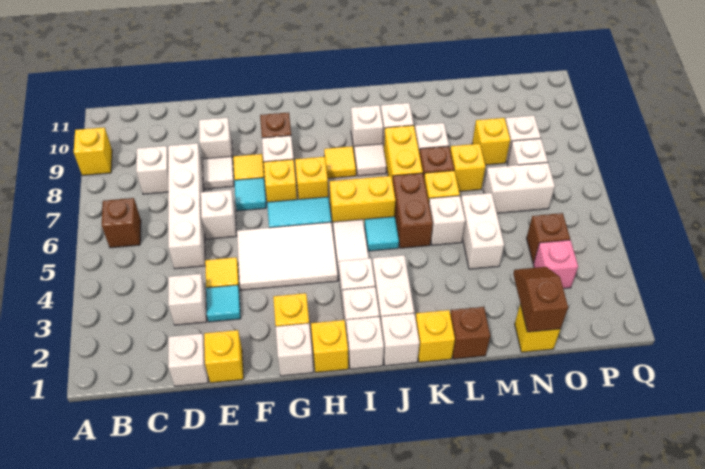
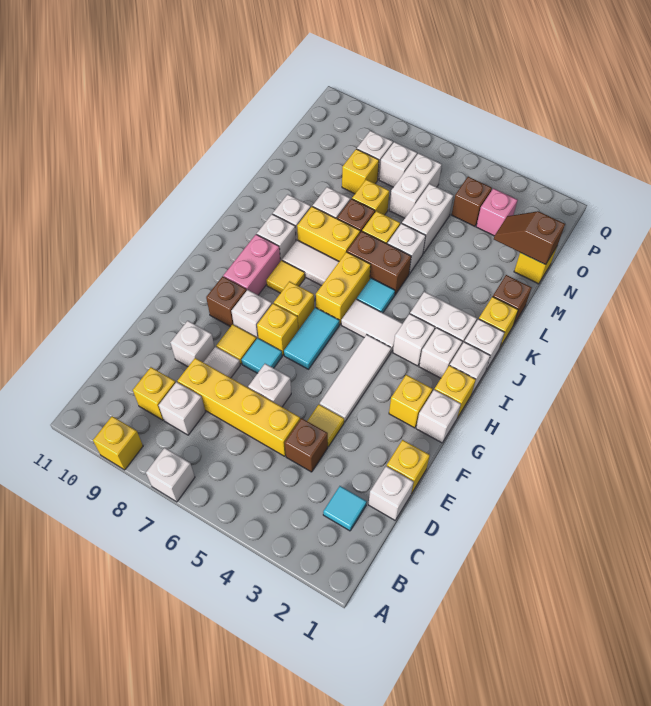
brown 1x1 brick [102,198,141,248] -> brown 1x1 brick moved to [285,418,328,472]
none -> yellow 1x1 brick [133,367,176,420]
white 1x1 brick [168,274,207,325] -> white 1x1 brick moved to [146,448,195,502]
white 1x4 brick [168,143,205,269] -> yellow 1x4 brick [178,358,300,456]
cyan 1x1 tile [206,285,241,322] -> cyan 1x1 tile moved to [323,486,367,531]
white 2x3 tile [237,222,338,290] -> white 1x3 tile [320,335,391,422]
none -> pink 1x2 brick [224,234,280,295]
white 1x1 tile [354,144,386,176] -> white 1x2 tile [282,240,339,286]
white 1x2 brick [461,193,504,269] -> white 1x2 brick turned to [402,184,453,254]

